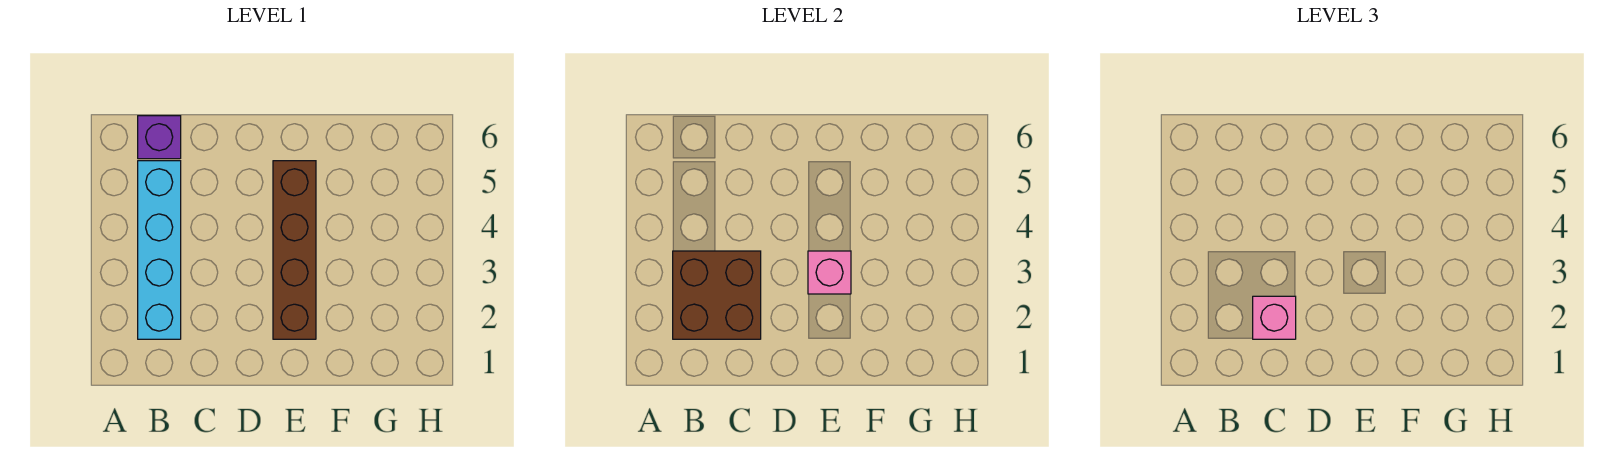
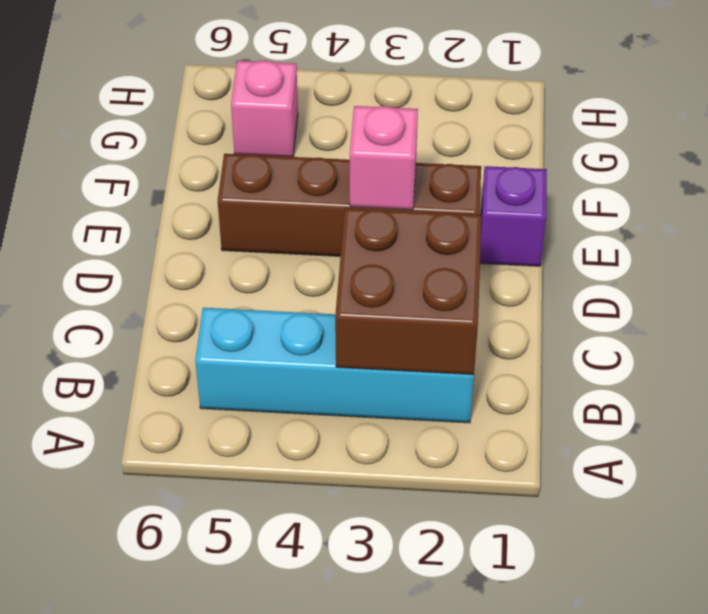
purple 1x1 brick [138,116,181,159] -> purple 1x1 brick moved to [480,166,547,266]
pink 1x1 brick [1253,296,1296,339] -> pink 1x1 brick moved to [231,60,298,157]

